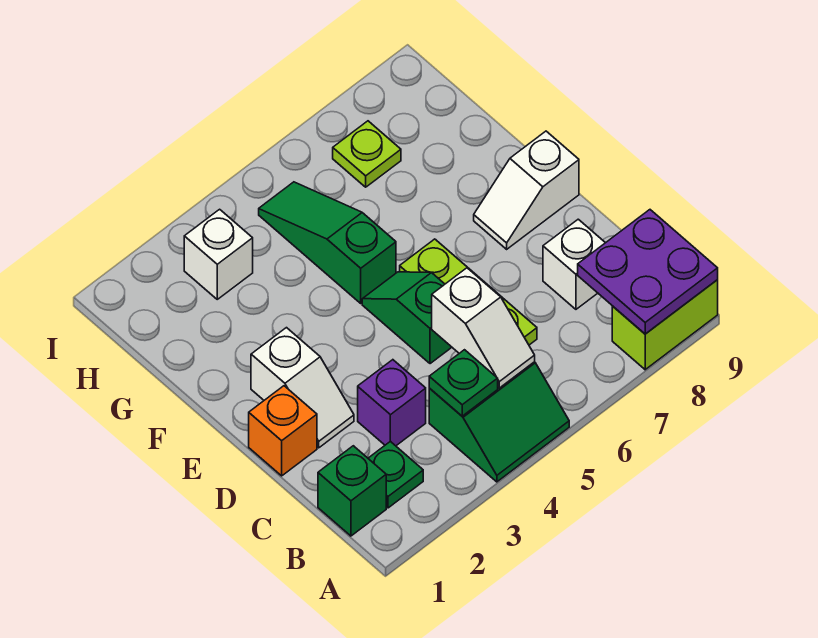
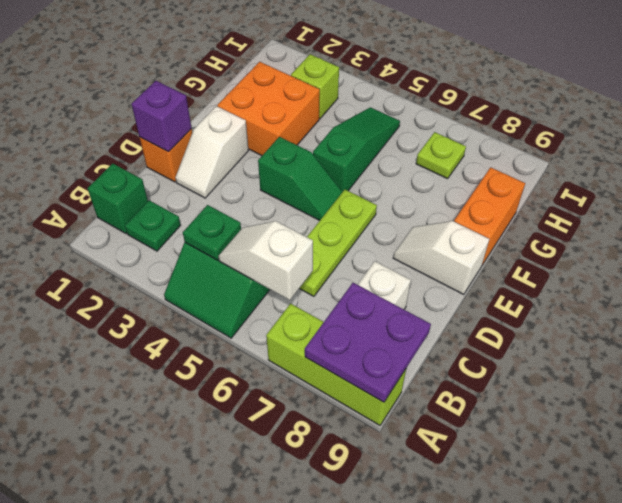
lime 1x2 brick [612,280,718,370] -> lime 1x3 brick [266,304,406,425]
white 1x2 slope [432,268,535,388] -> white 1x2 slope turned to [218,221,313,300]
purple 1x1 brick [358,360,426,446] -> purple 1x1 brick moved to [131,81,192,152]
green 1x2 slope [362,272,452,364] -> green 1x2 slope turned to [258,137,342,221]
none -> orange 2x2 brick [217,62,320,156]
none -> orange 1x2 brick [454,167,525,265]
white 1x1 brick [184,209,253,299] -> lime 1x1 brick [291,54,339,119]

